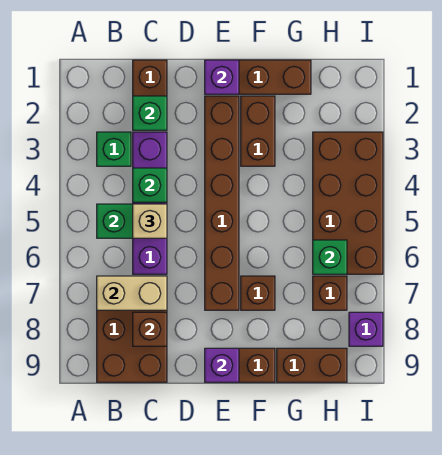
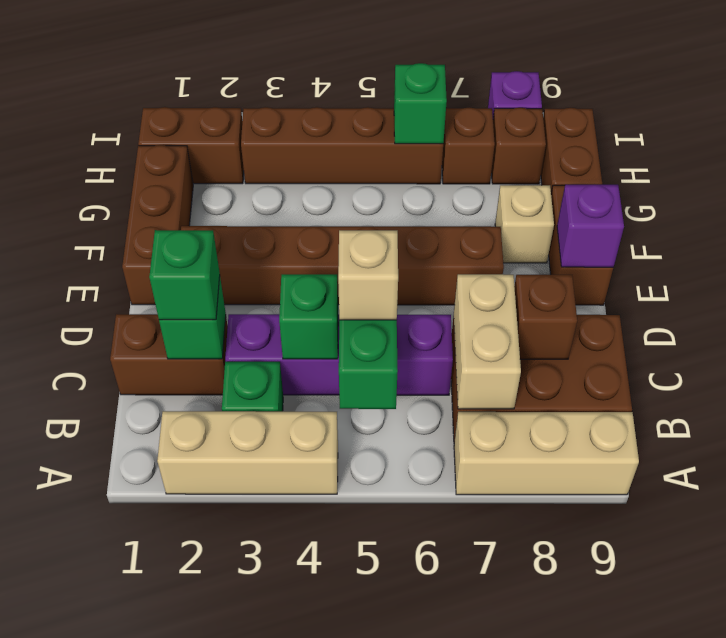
none -> tan 1x3 brick [157,411,338,494]
none -> tan 1x3 brick [454,412,639,495]
none -> green 1x1 brick [149,230,220,320]
purple 1x1 brick [205,60,239,94] -> none
brown 1x2 brick [241,96,275,166] -> brown 1x2 brick moved to [138,107,244,184]
brown 1x1 brick [241,276,275,310] -> brown 1x1 brick moved to [491,108,546,184]
none -> tan 1x1 brick [495,185,554,263]
brown 2x4 brick [313,132,383,274] -> brown 1x4 brick [241,107,443,184]

